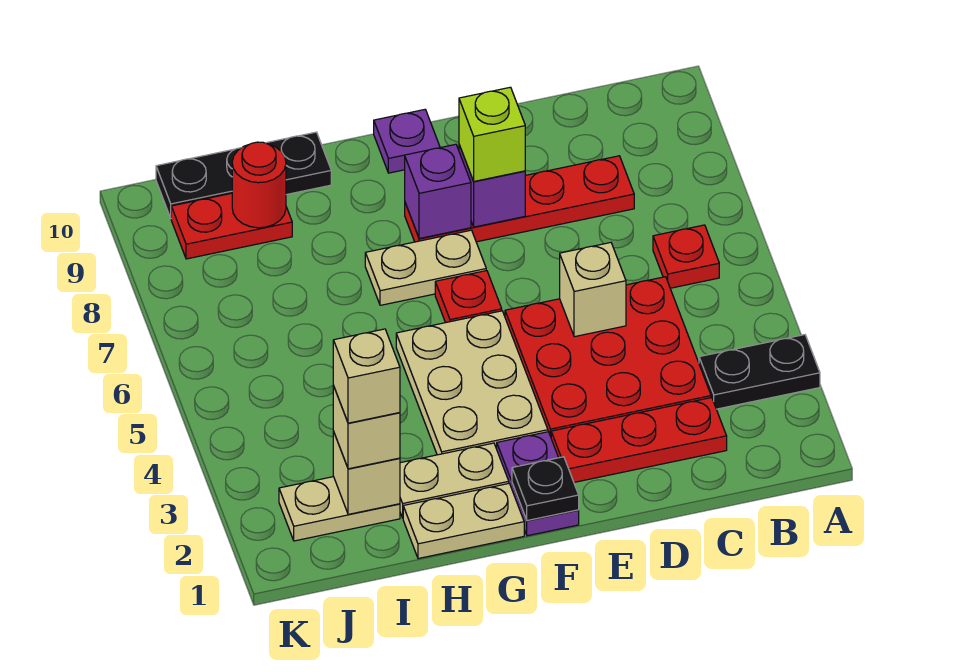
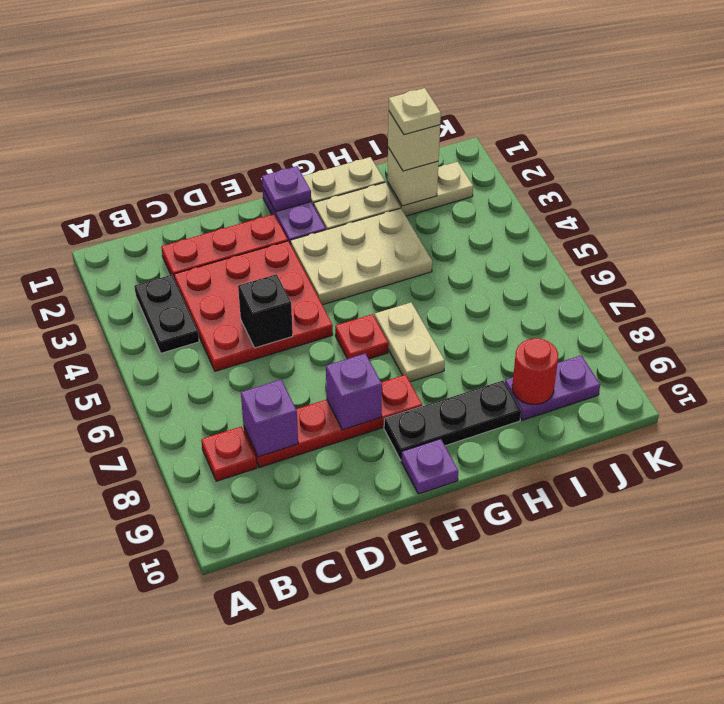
black 1x2 plate [699,335,820,409] -> black 1x2 plate turned to [134,275,199,353]
red 1x1 plate [653,225,719,288] -> red 1x1 plate moved to [201,427,257,481]
tan 1x1 brick [560,243,626,337] -> black 1x1 brick [238,274,293,348]
lime 1x1 brick [459,87,525,181] -> none
black 1x1 plate [512,457,579,521] -> purple 1x1 plate [262,166,311,212]
tan 2x3 plate [396,311,548,455] -> tan 2x3 plate turned to [290,208,432,305]
tan 1x2 plate [365,230,486,305] -> tan 1x2 plate turned to [375,302,445,382]
purple 1x1 brick [405,144,471,239] -> purple 1x1 brick moved to [241,380,298,457]
black 1x3 plate [156,132,331,218] -> black 1x3 plate moved to [384,381,521,460]
tan 1x1 brick [333,329,400,423] -> tan 1x1 plate [389,88,441,135]
red 1x2 plate [171,193,292,259] -> purple 1x2 plate [505,355,600,420]

